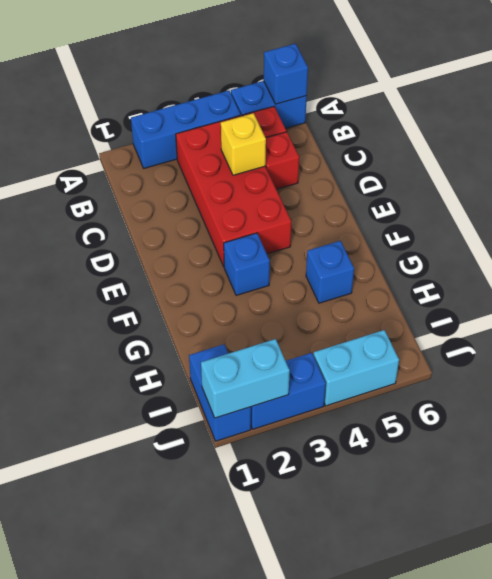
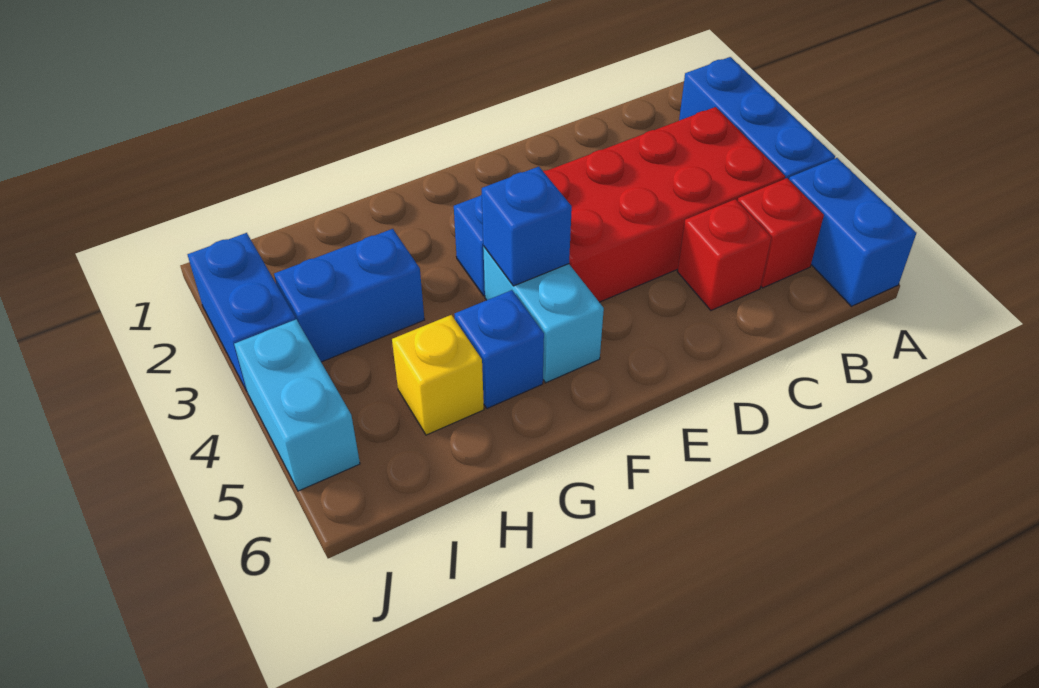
blue 1x1 brick [264,44,308,104] -> blue 1x1 brick moved to [482,167,572,286]
yellow 1x1 brick [221,113,266,175] -> yellow 1x1 brick moved to [392,315,484,435]
blue 1x2 brick [189,344,251,441] -> blue 1x2 brick moved to [274,229,424,362]
cyan 1x2 brick [201,339,290,418] -> cyan 1x2 brick moved to [483,246,604,383]

